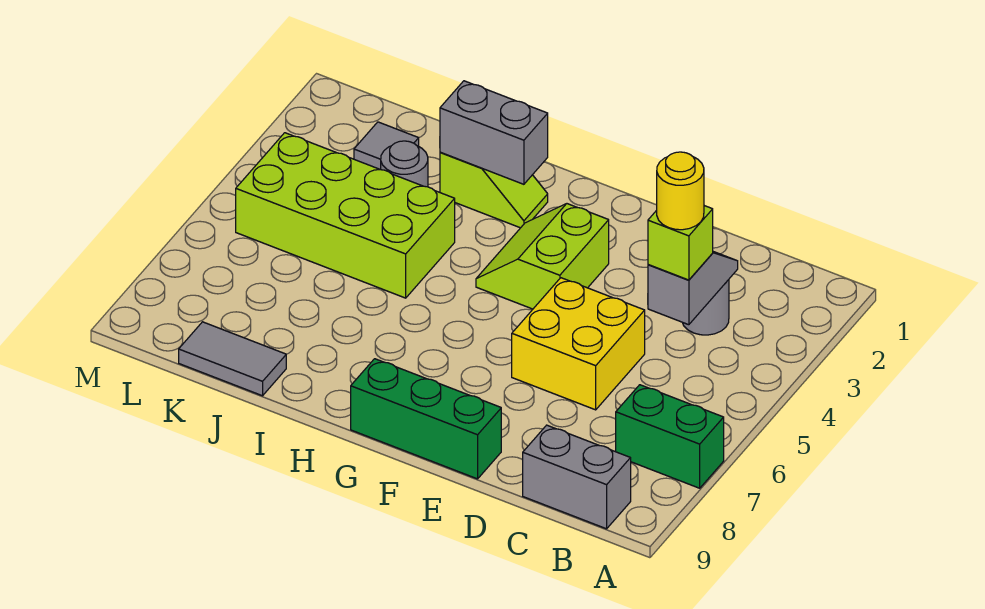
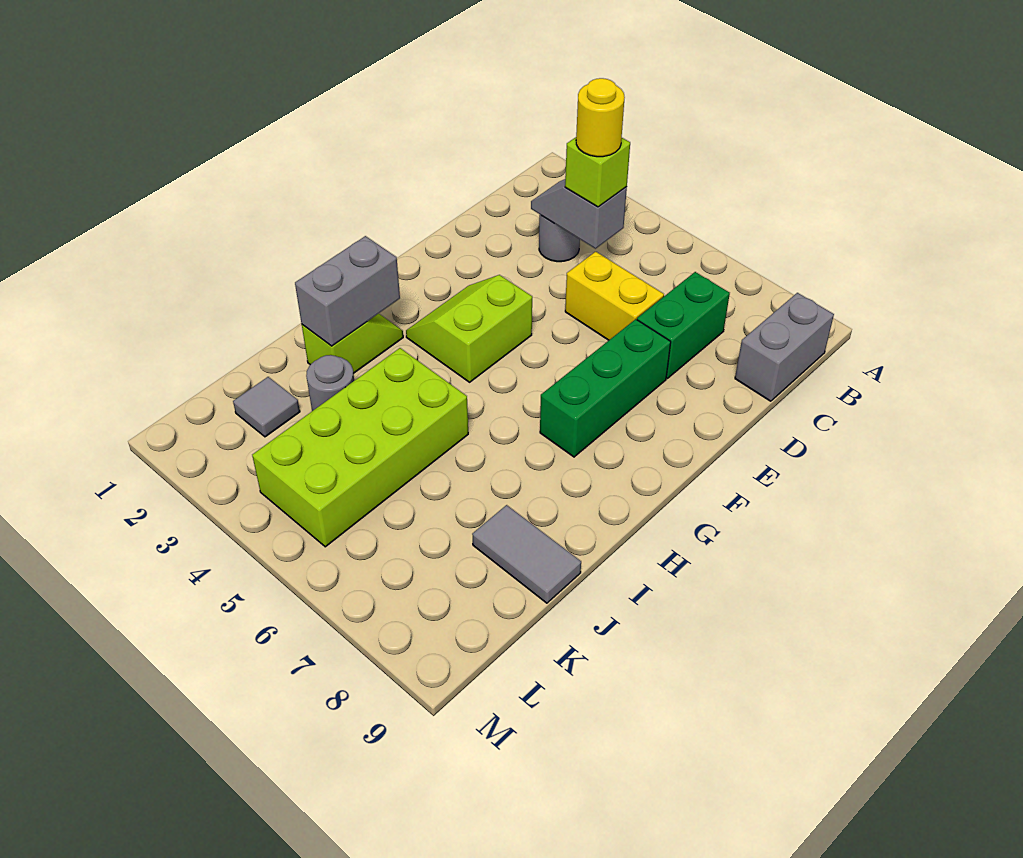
green 1x2 brick [616,385,724,488] -> green 1x2 brick moved to [637,272,730,378]
yellow 2x2 brick [512,278,645,410] -> yellow 1x2 brick [565,252,664,340]
green 1x3 brick [351,359,501,479] -> green 1x3 brick moved to [540,319,671,457]
lime 2x2 slope [476,204,609,309] -> lime 2x2 slope turned to [406,275,532,382]
grey 1x2 tile [179,322,286,396] -> grey 1x2 tile turned to [472,505,581,603]

